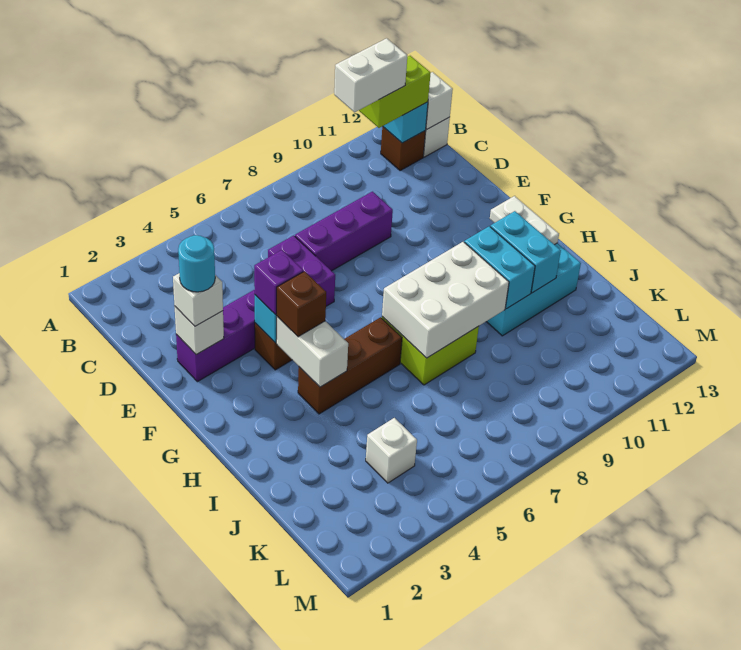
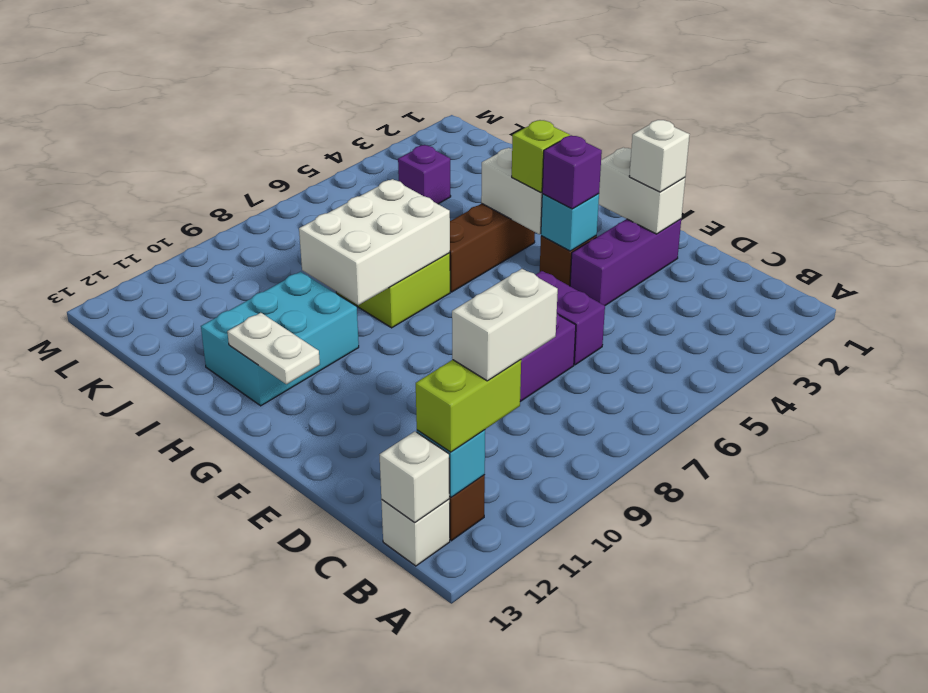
white 1x1 brick [175,307,224,355] -> white 1x2 brick [599,147,685,234]
cyan 1x1 round brick [178,235,215,292] -> none
brown 1x1 brick [276,271,326,337] -> lime 1x1 brick [512,120,570,192]
cyan 1x2 brick [464,226,535,309] -> none
cyan 1x2 brick [490,211,561,293] -> none
white 1x1 brick [366,418,417,483] -> purple 1x1 brick [398,145,451,204]

